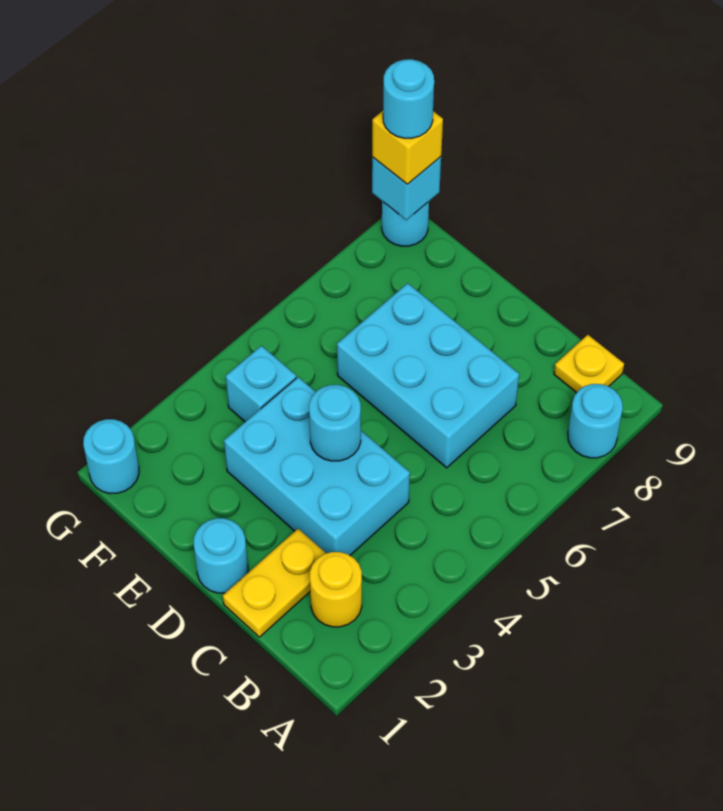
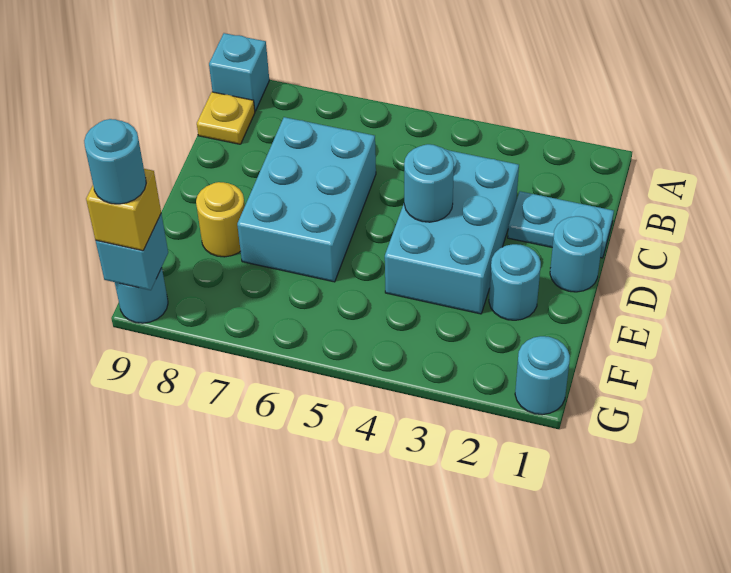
cyan 1x1 round brick [568,384,623,458] -> cyan 1x1 round brick moved to [489,244,541,320]
yellow 1x1 round brick [310,552,362,627] -> yellow 1x1 round brick moved to [196,182,245,257]
yellow 1x2 plate [223,529,326,637] -> cyan 1x2 plate [508,191,614,258]
cyan 1x1 brick [226,346,296,422] -> cyan 1x1 brick moved to [209,33,269,111]

